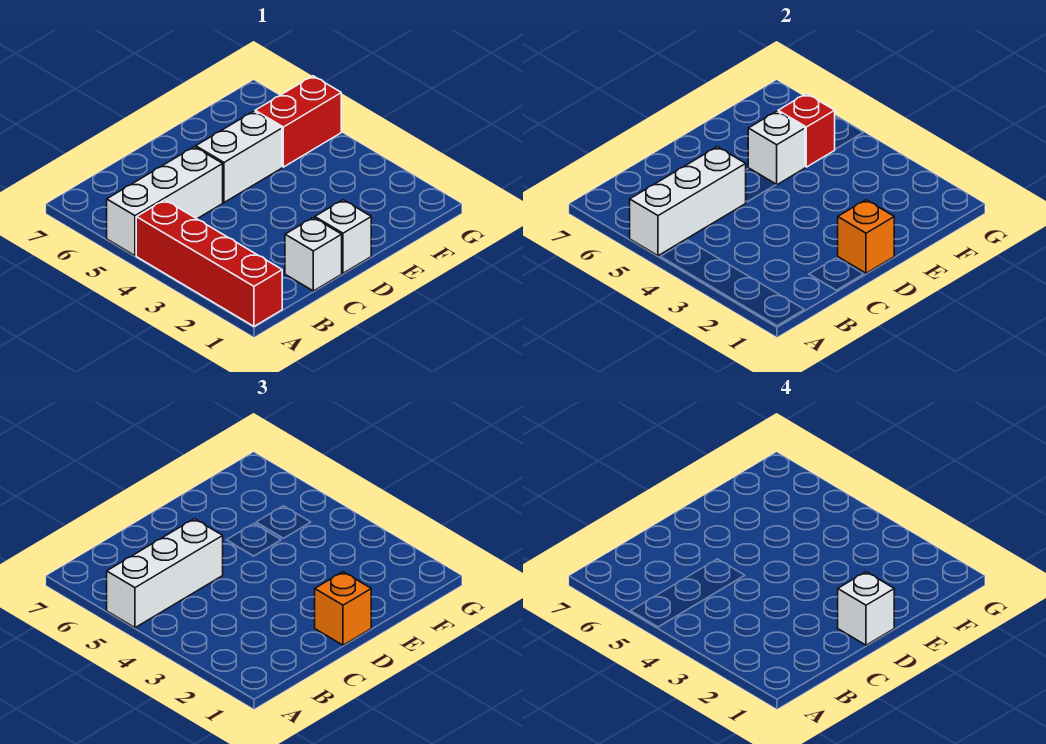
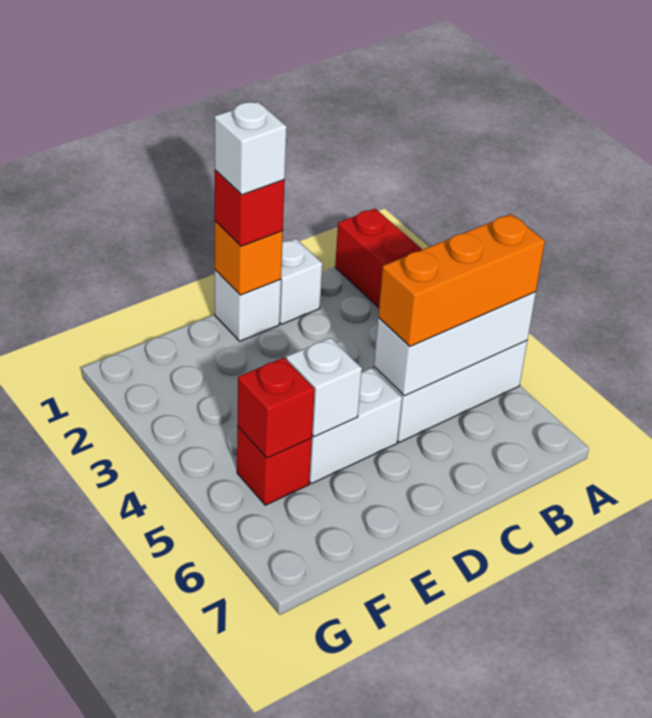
white 1x3 brick [107,519,223,628] -> orange 1x3 brick [378,214,545,346]
orange 1x1 brick [315,572,371,645] -> red 1x1 brick [215,170,285,246]
red 1x2 brick [255,76,341,167] -> red 1x1 brick [237,427,312,505]

